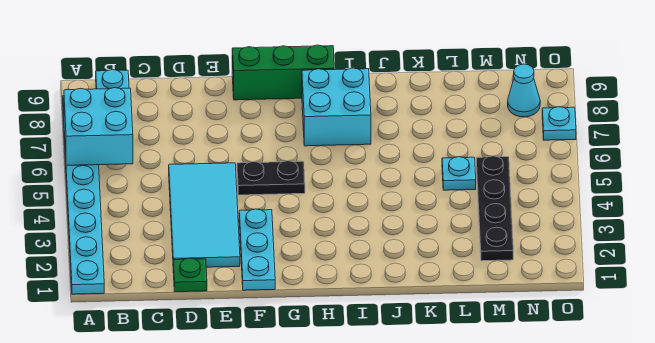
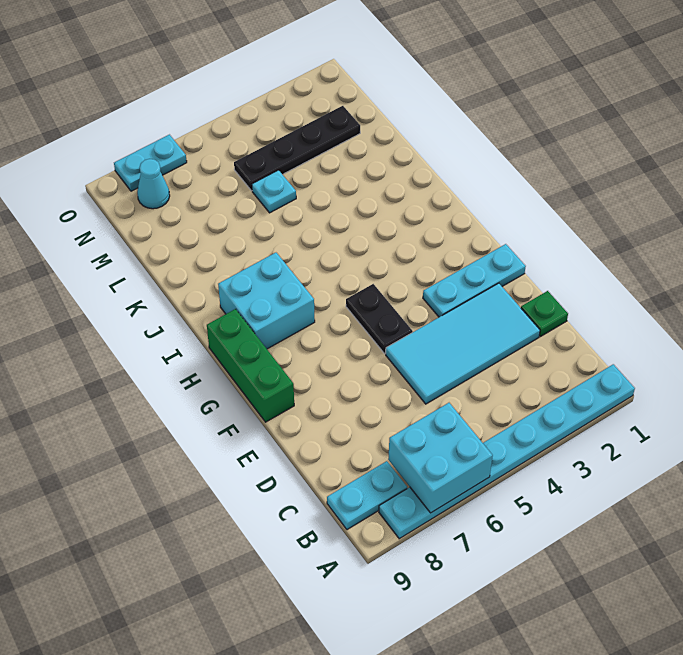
cyan 1x1 plate [542,107,576,140] -> cyan 1x2 plate [114,135,187,191]

